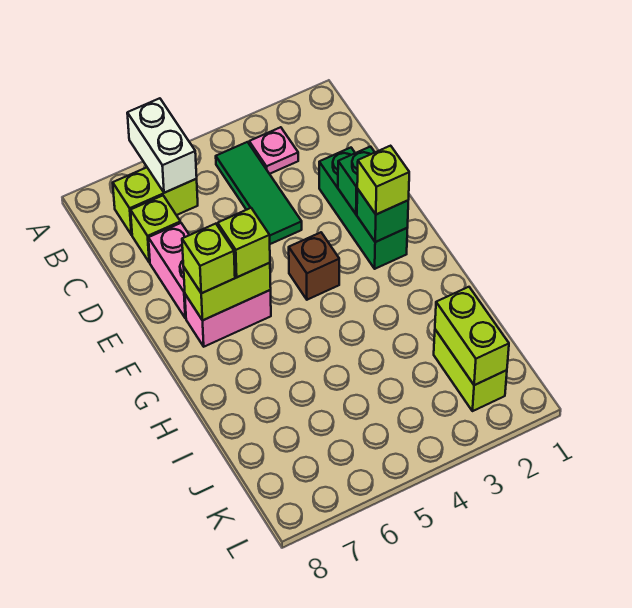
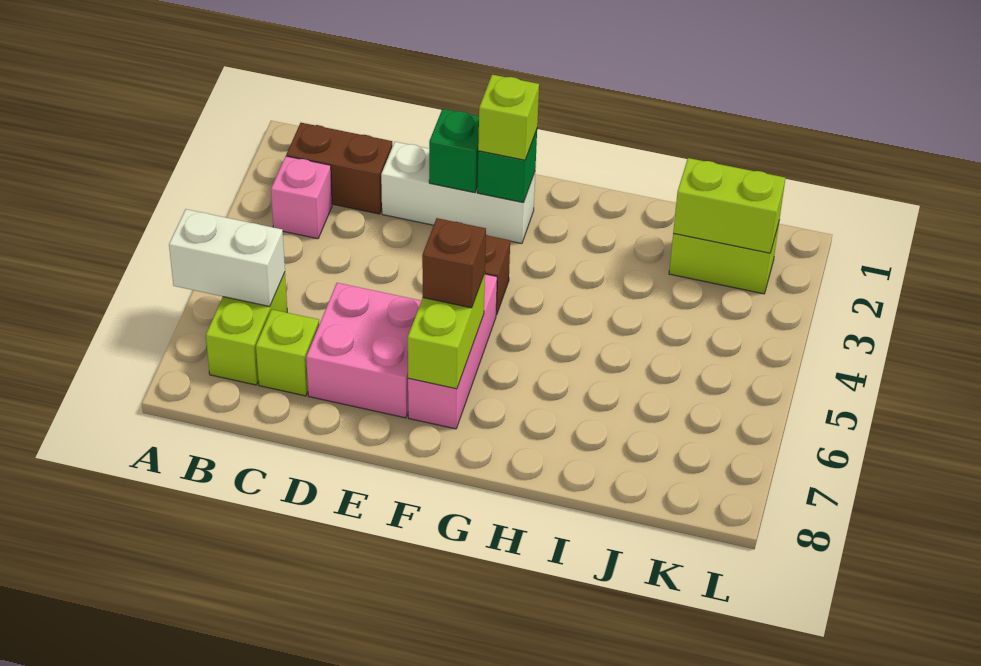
none -> brown 1x2 brick [286,123,392,214]
pink 1x1 plate [249,127,298,174] -> pink 1x1 brick [271,156,332,239]
green 1x3 tile [216,142,302,244] -> none
green 1x3 brick [319,148,407,269] -> white 1x3 brick [381,142,535,244]
pink 1x2 brick [148,223,189,318] -> pink 2x2 brick [306,283,421,418]
pink 1x2 brick [185,290,271,347] -> pink 1x3 brick [408,274,497,429]
lime 1x1 brick [218,208,270,277] -> brown 1x1 brick [422,218,486,308]
lime 1x1 brick [182,224,235,293] -> none

